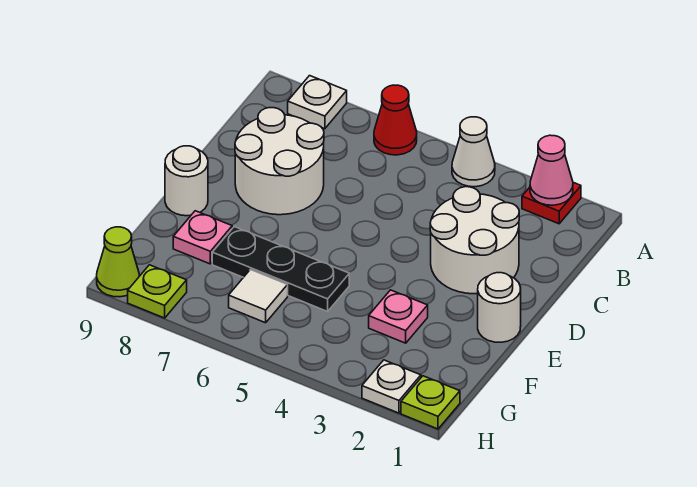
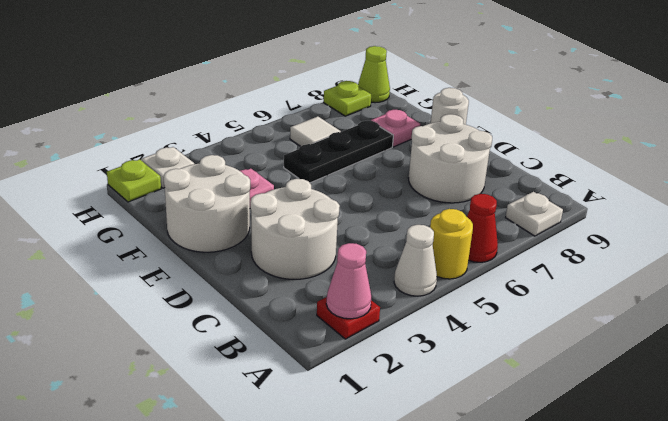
none -> yellow 1x1 round brick [430,209,473,279]
white 1x1 round brick [478,273,521,342] -> white 2x2 round brick [164,155,250,252]

